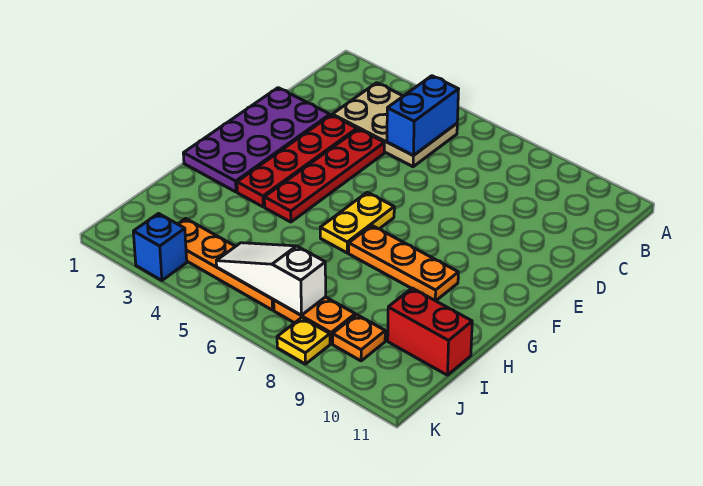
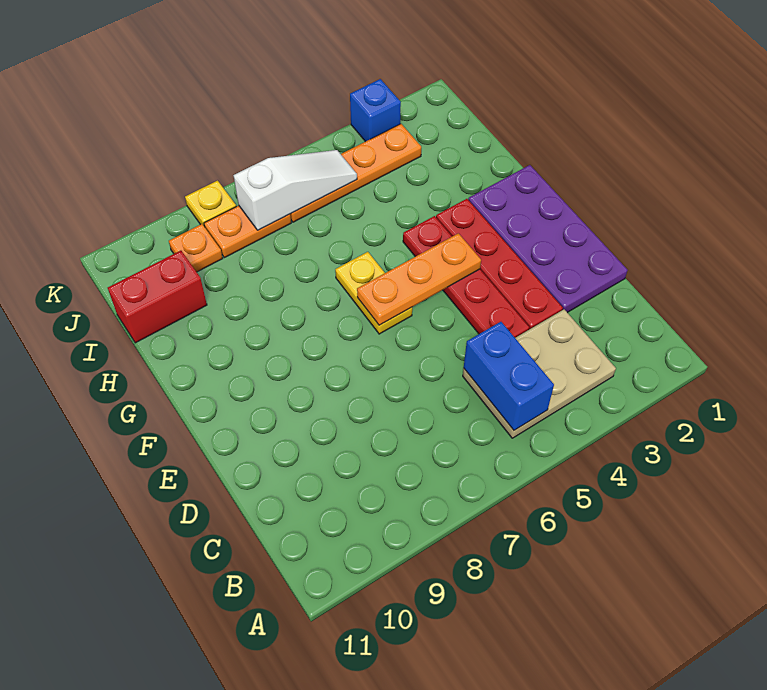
orange 1x3 plate [349,226,458,301] -> orange 1x3 plate moved to [357,233,481,325]

